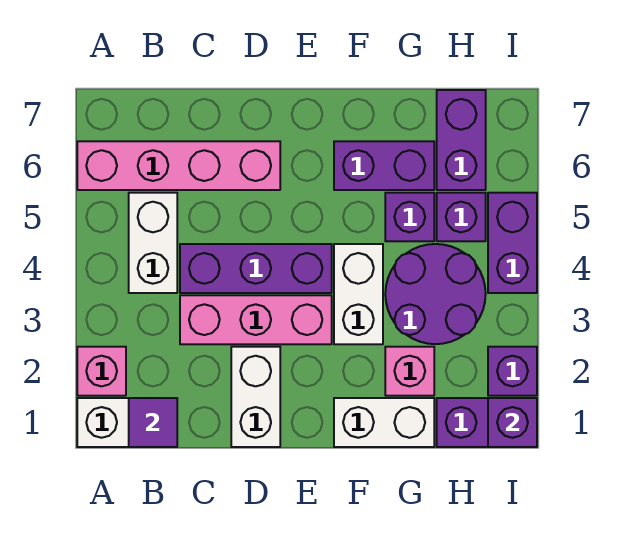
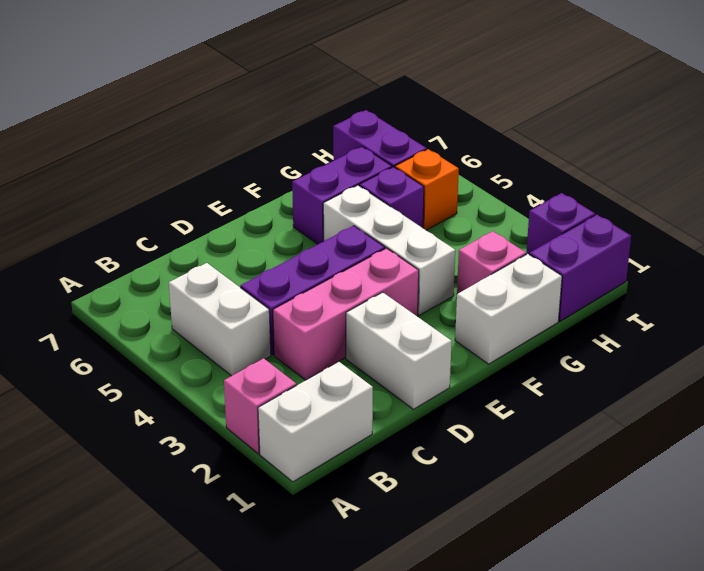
pink 1x4 brick [77,141,280,190] -> none
purple 1x1 tile [129,398,177,447] -> none
white 1x2 brick [334,244,383,344] -> white 1x3 brick [323,185,455,315]
purple 2x2 round brick [385,244,486,344] -> none
purple 1x1 brick [437,193,486,241] -> orange 1x1 brick [395,149,459,230]
purple 1x1 brick [488,398,537,447] -> none
purple 1x2 brick [488,193,537,293] -> none

